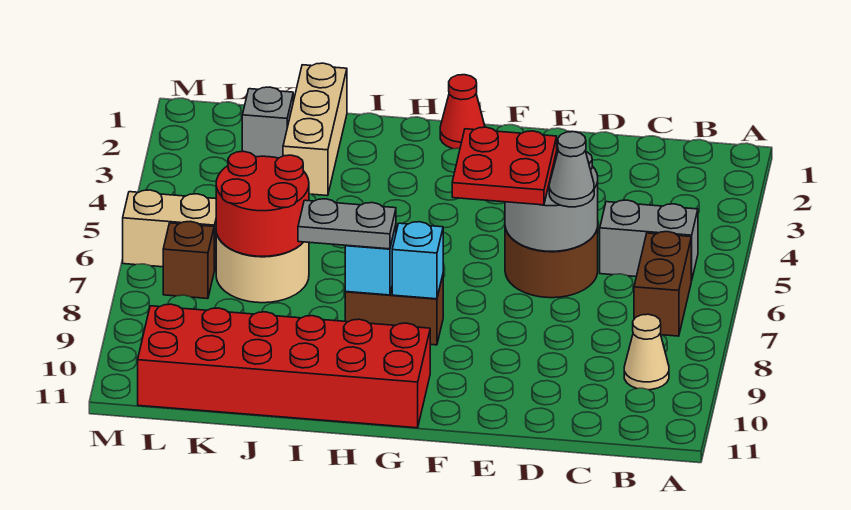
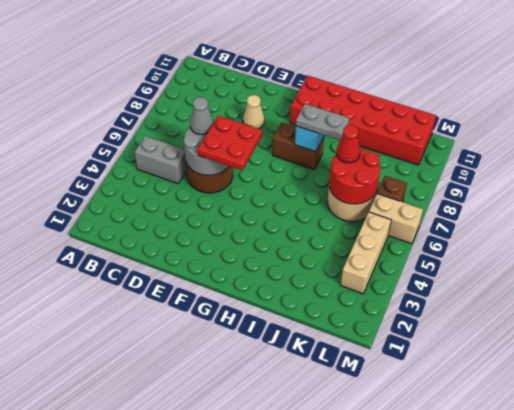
brown 1x2 brick [634,232,691,336] -> none
tan 1x1 cone [624,314,669,390] -> tan 1x1 cone moved to [243,95,264,129]
red 1x1 cone [440,75,485,149] -> red 1x1 cone moved to [336,125,360,163]
cyan 1x1 brick [392,222,443,299] -> none
tan 1x3 brick [283,63,347,196] -> tan 1x3 brick moved to [341,212,391,294]
grey 1x1 brick [242,87,293,158] -> none

